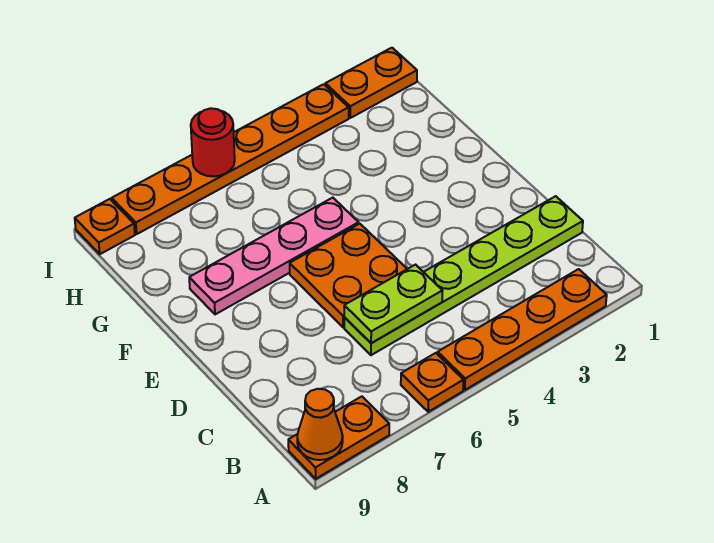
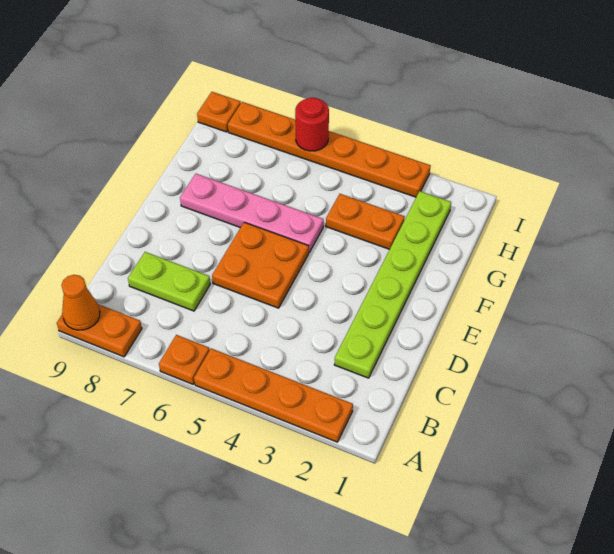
lime 1x6 plate [344,196,583,355] -> lime 1x6 plate turned to [334,191,451,378]
lime 1x2 plate [344,265,442,343] -> lime 1x2 plate moved to [128,252,210,311]
orange 1x2 plate [325,48,417,118] -> orange 1x2 plate moved to [326,194,405,249]

